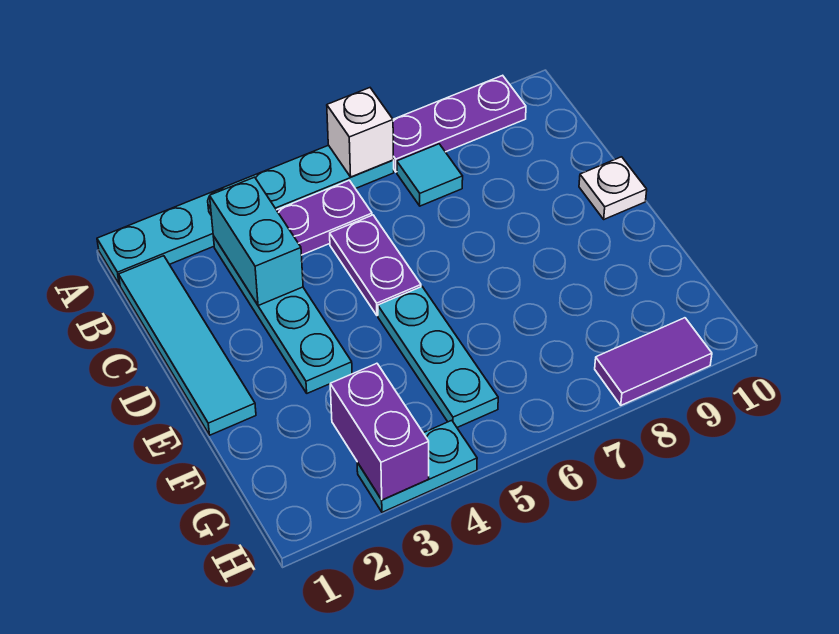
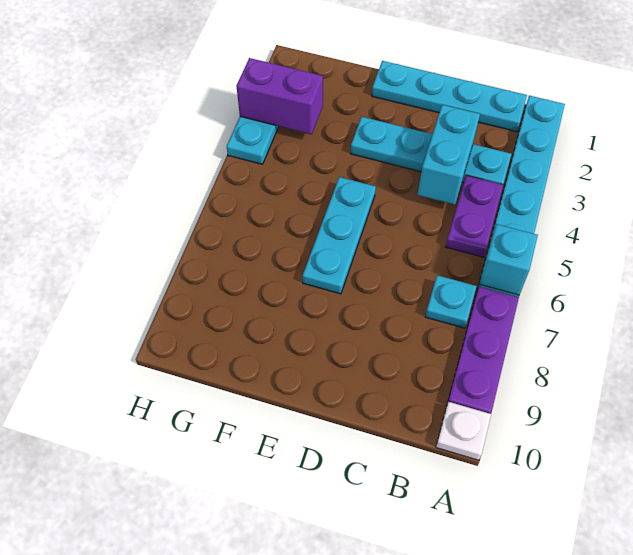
white 1x1 brick [327,88,394,177] -> cyan 1x1 brick [479,224,538,295]
cyan 1x4 tile [119,256,256,435] -> cyan 1x4 plate [372,61,527,132]
cyan 1x2 brick [210,177,303,306] -> cyan 1x2 brick turned to [418,105,480,205]
cyan 1x1 tile [397,144,463,206] -> cyan 1x1 plate [425,275,476,328]
purple 1x2 plate [330,215,421,316] -> none
white 1x1 plate [579,157,647,219] -> white 1x1 plate moved to [436,402,491,460]
cyan 1x3 plate [378,287,498,427] -> cyan 1x3 plate turned to [303,177,376,294]
purple 1x2 tile [595,318,712,405] -> none

